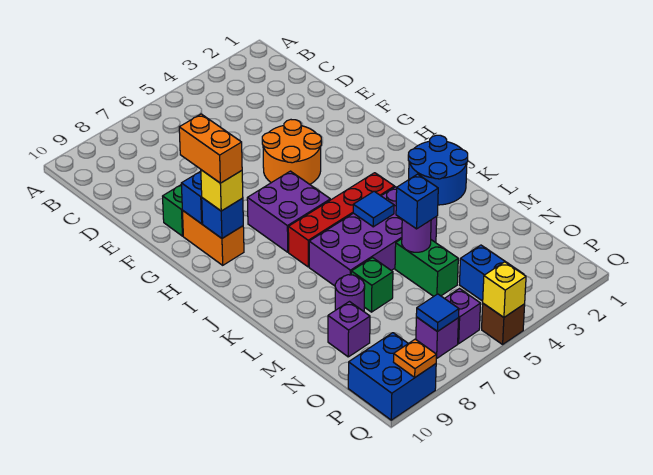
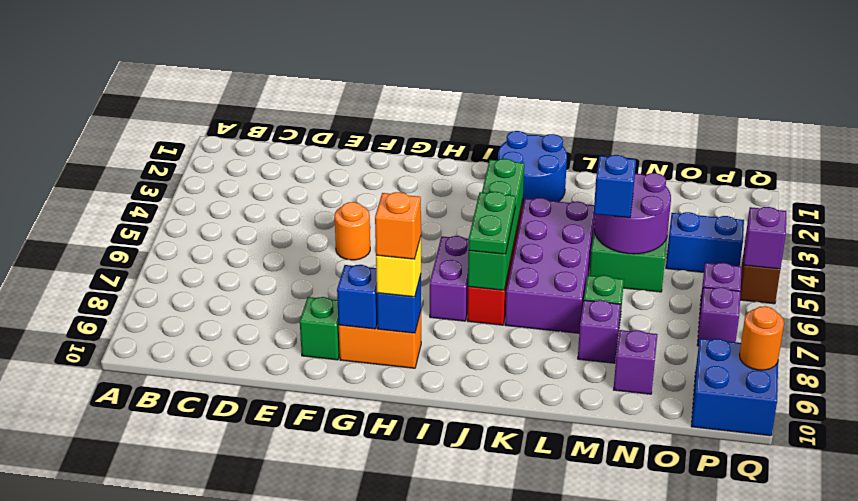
orange 2x2 round brick [262,120,321,184] -> orange 1x1 round brick [335,202,370,260]
orange 1x2 brick [179,114,242,183] -> orange 1x1 brick [375,192,421,259]
purple 2x2 brick [247,171,330,252] -> purple 1x2 brick [430,236,469,321]
none -> green 1x4 brick [468,159,524,290]
none -> green 1x2 plate [468,192,516,254]
blue 1x1 tile [353,191,394,227] -> none
purple 1x1 round brick [402,219,431,252] -> purple 2x2 round brick [594,173,671,254]
purple 1x1 round brick [335,275,365,311] -> purple 1x1 brick [578,300,621,363]
blue 1x1 tile [416,294,459,332] -> none
yellow 1x1 brick [483,262,526,317] -> purple 1x1 brick [744,207,786,269]
orange 1x1 plate [394,339,437,377] -> orange 1x1 round brick [740,306,784,370]

